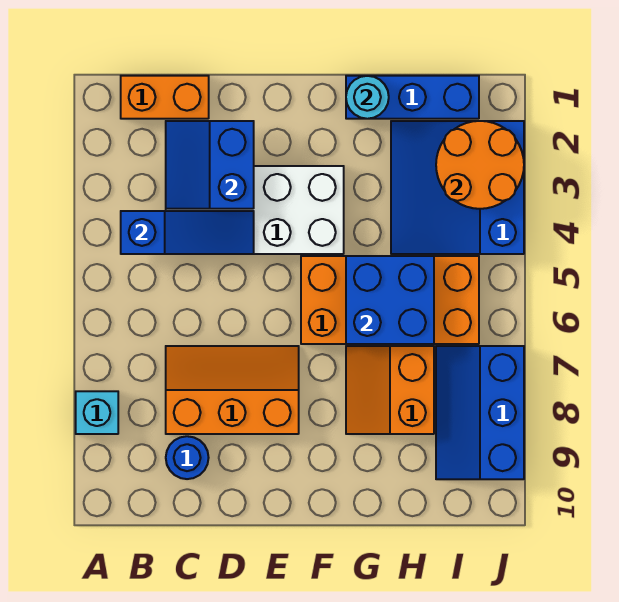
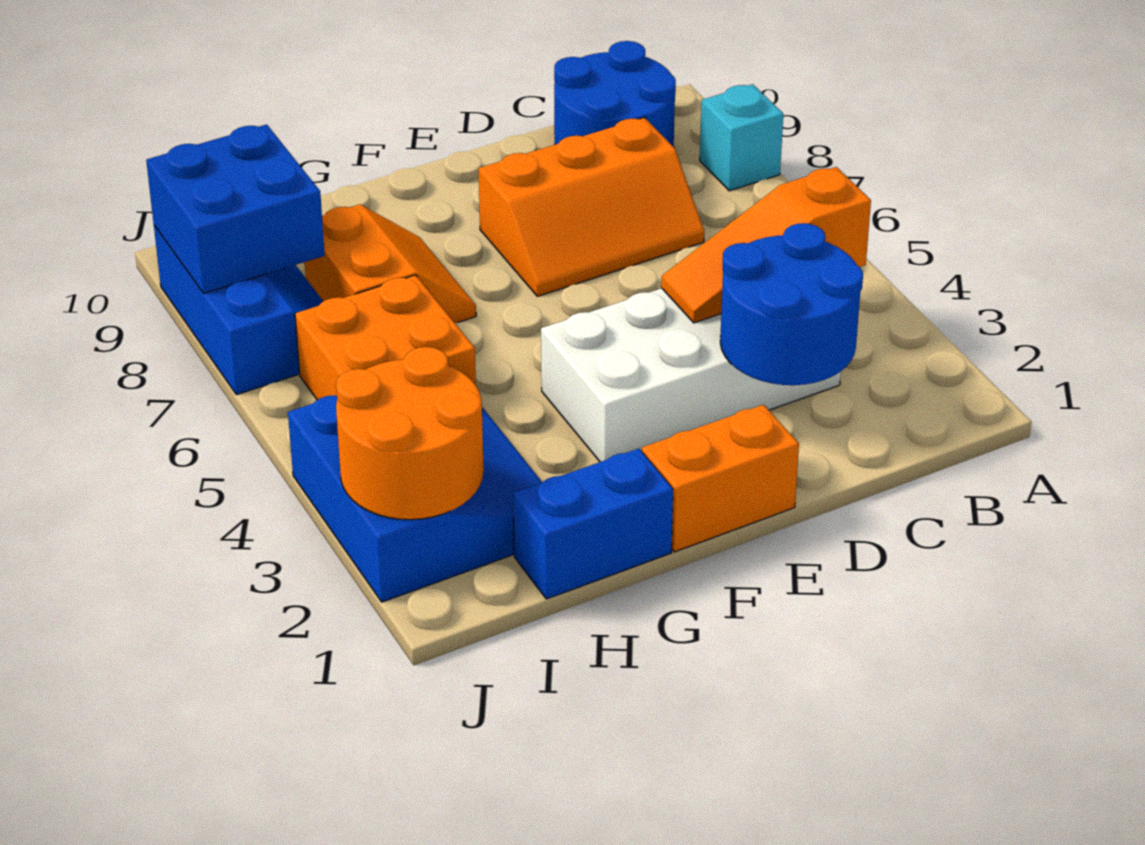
orange 1x2 brick [121,76,209,119] -> orange 1x2 brick moved to [642,405,799,552]
blue 1x3 slope [121,211,254,254] -> orange 1x3 slope [661,167,871,323]
blue 2x2 slope [166,121,254,209] -> blue 2x2 round brick [720,223,863,385]
blue 1x1 round brick [166,436,209,479] -> blue 2x2 round brick [554,41,676,147]
orange 2x4 brick [301,256,479,344] -> orange 2x2 brick [295,275,476,400]
blue 1x3 brick [346,76,479,119] -> blue 1x2 brick [513,449,673,599]
cyan 1x1 round brick [346,76,389,119] -> none
blue 2x2 brick [346,256,434,344] -> blue 2x2 brick moved to [146,124,325,293]

